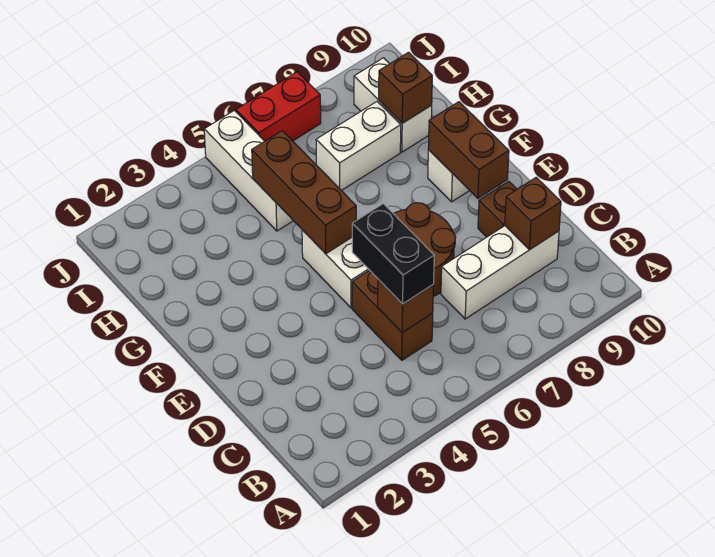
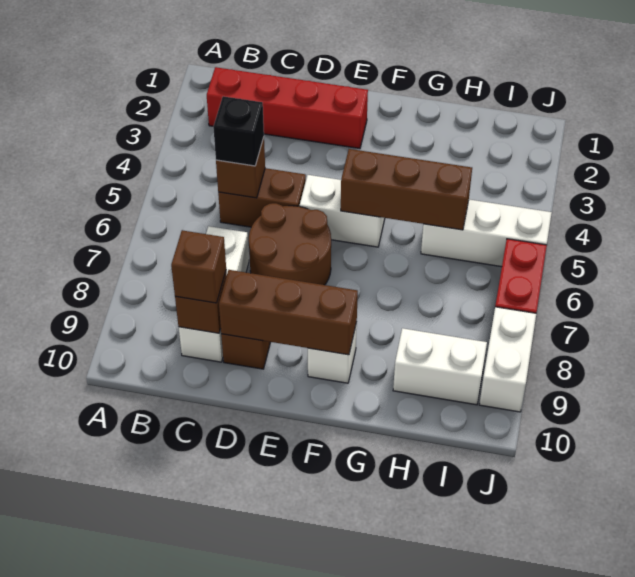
none -> red 1x4 brick [207,67,368,149]
black 1x2 brick [352,204,434,304] -> black 1x1 brick [213,96,264,166]
brown 1x2 brick [428,102,509,198] -> brown 1x3 brick [219,270,358,355]
white 1x2 brick [316,102,401,190] -> white 1x2 brick moved to [479,307,536,412]
brown 1x1 brick [379,52,432,123] -> brown 1x1 brick moved to [171,230,226,303]

